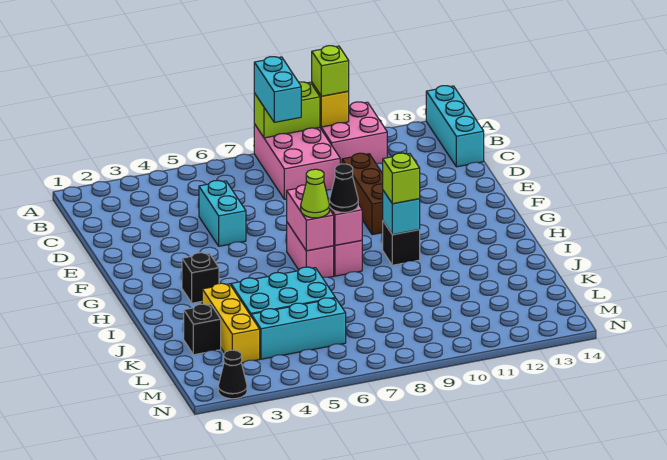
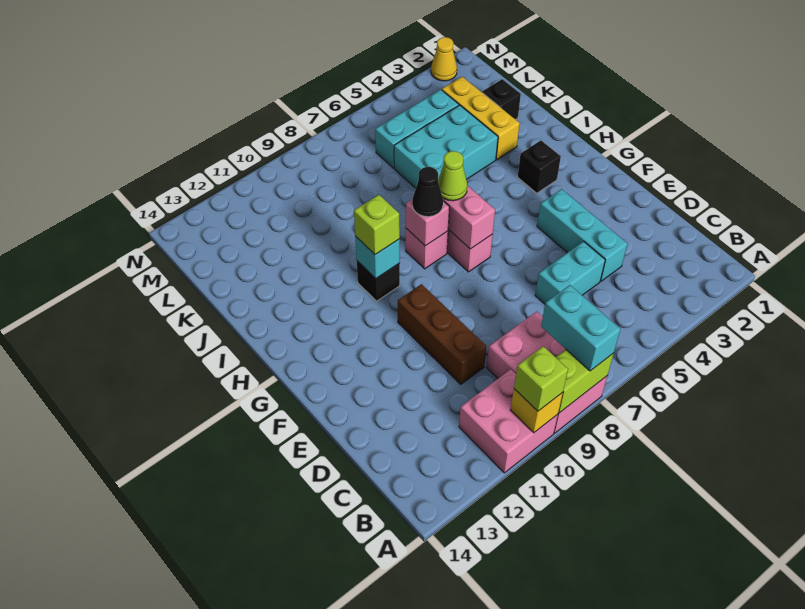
cyan 1x3 brick [426,86,484,167] -> cyan 1x3 brick moved to [537,189,628,281]
cyan 1x2 brick [199,180,246,246] -> cyan 1x2 brick turned to [535,242,605,304]
black 1x1 cone [218,350,247,399] -> yellow 1x1 cone [431,37,457,81]

